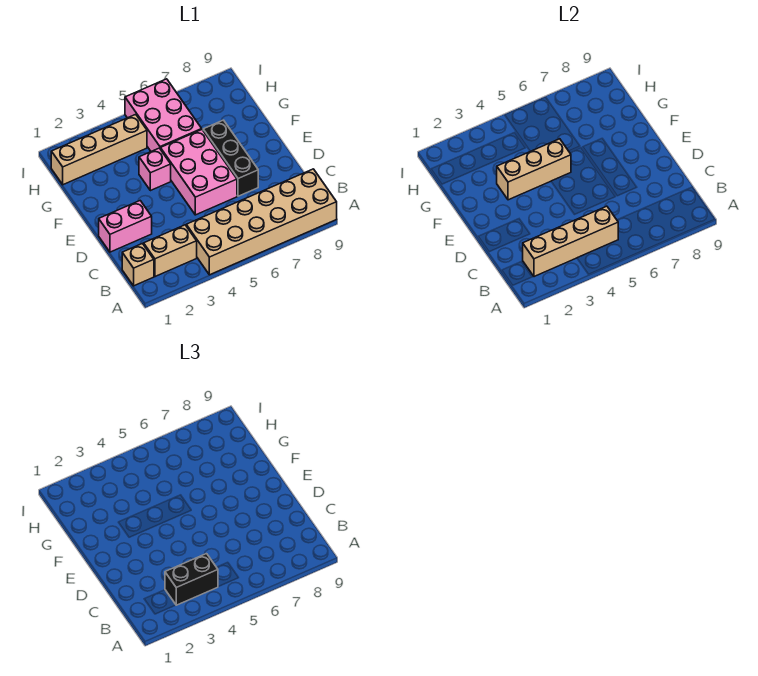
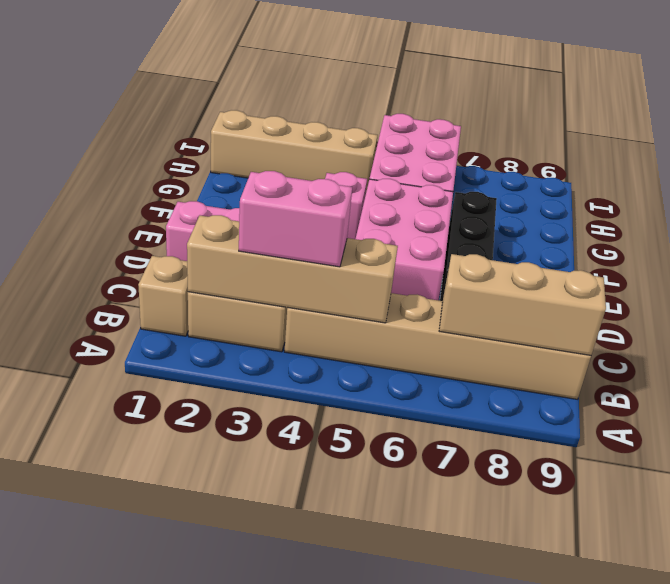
tan 2x6 brick [186,169,337,275] -> tan 1x6 brick [284,293,591,399]
black 1x2 brick [165,554,218,605] -> pink 1x2 brick [239,171,352,267]
tan 1x3 brick [497,139,571,200] -> tan 1x3 brick moved to [439,254,606,355]

